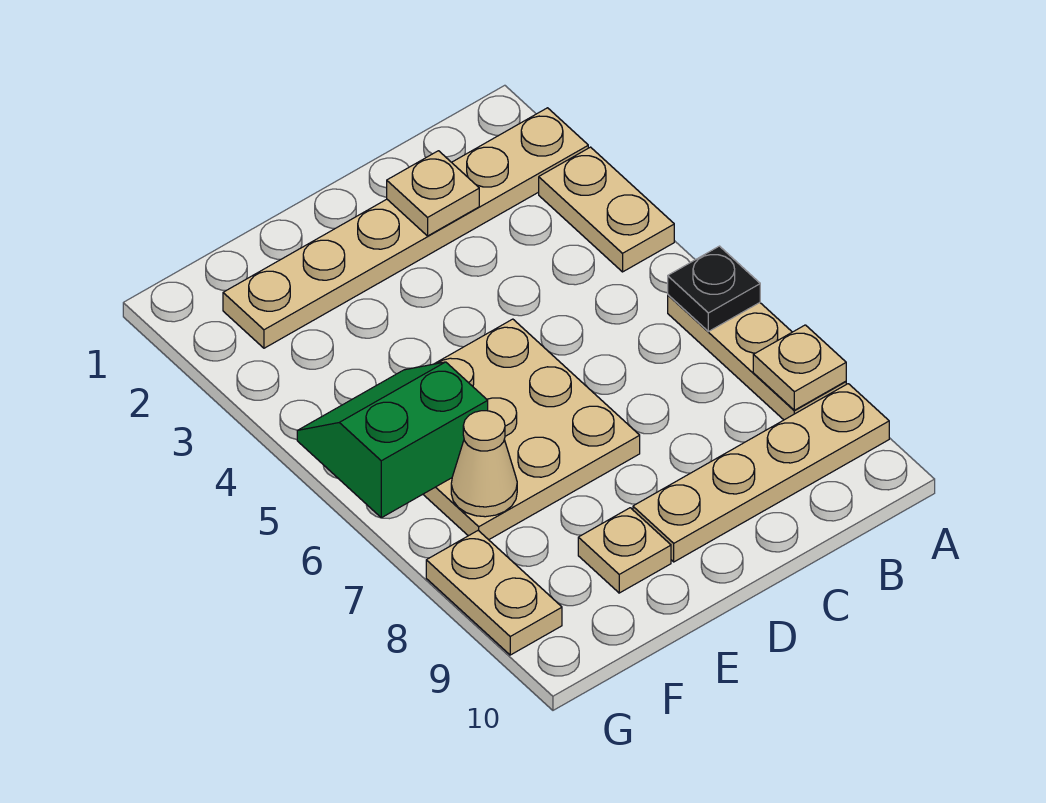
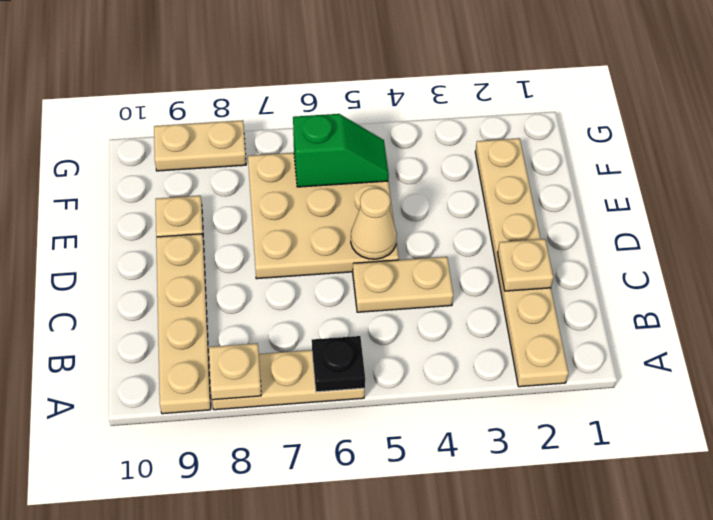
tan 1x2 plate [539,147,674,272] -> tan 1x2 plate moved to [353,257,453,312]
green 2x2 slope [297,362,488,518] -> green 1x2 slope [293,114,389,187]
tan 1x1 cone [451,411,517,517] -> tan 1x1 cone moved to [351,188,397,259]

